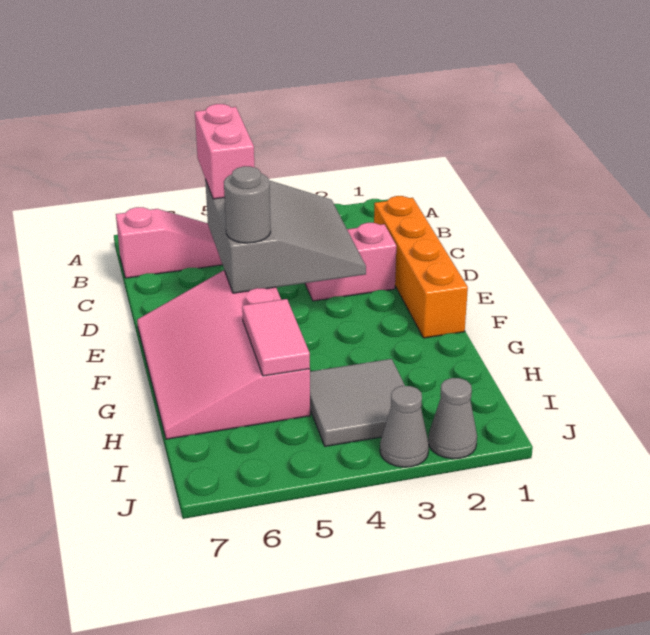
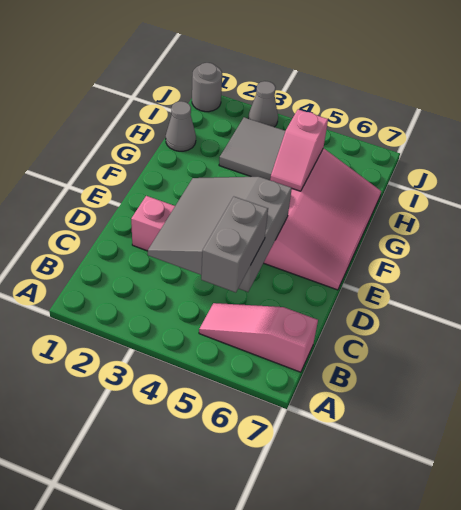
pink 1x2 brick [195,104,254,199] -> grey 1x2 brick [201,197,268,292]
orange 1x4 brick [374,196,468,338] -> none
grey 1x1 round brick [224,166,271,243] -> grey 1x1 round brick moved to [192,63,222,112]
pink 1x2 tile [242,299,310,376] -> pink 1x2 slope [270,109,328,191]
grey 1x1 cone [428,378,477,459] -> grey 1x1 cone moved to [166,101,196,151]

